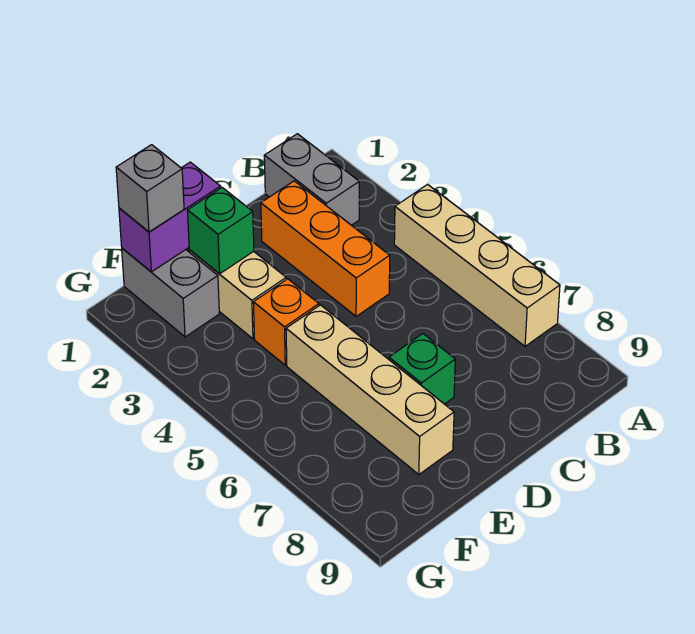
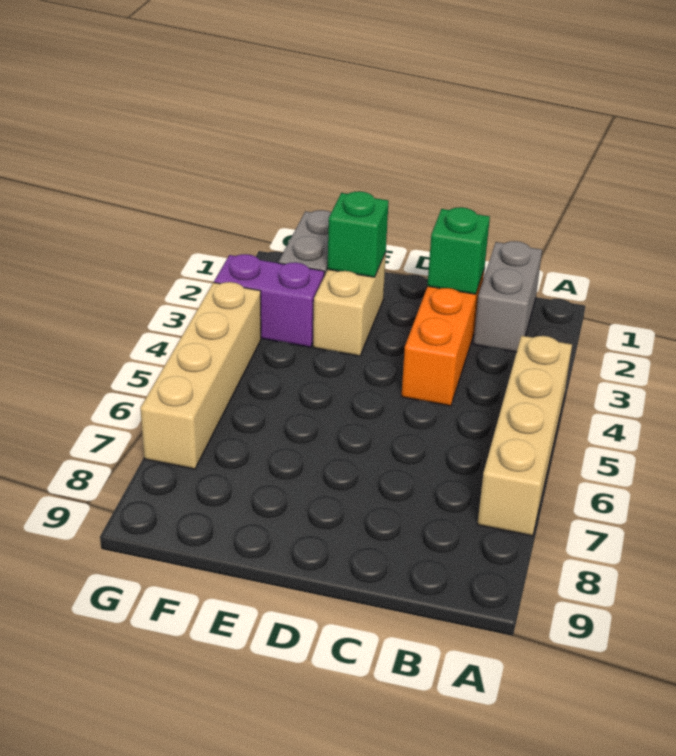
green 1x1 brick [389,334,455,404] -> green 1x1 brick moved to [427,207,490,294]
purple 1x2 brick [119,162,221,272] -> purple 1x2 brick moved to [214,254,324,347]
orange 1x1 brick [253,279,319,365] -> none
tan 1x4 brick [286,305,454,474] -> tan 1x4 brick moved to [140,282,261,469]
grey 1x1 brick [116,145,184,232] -> none

